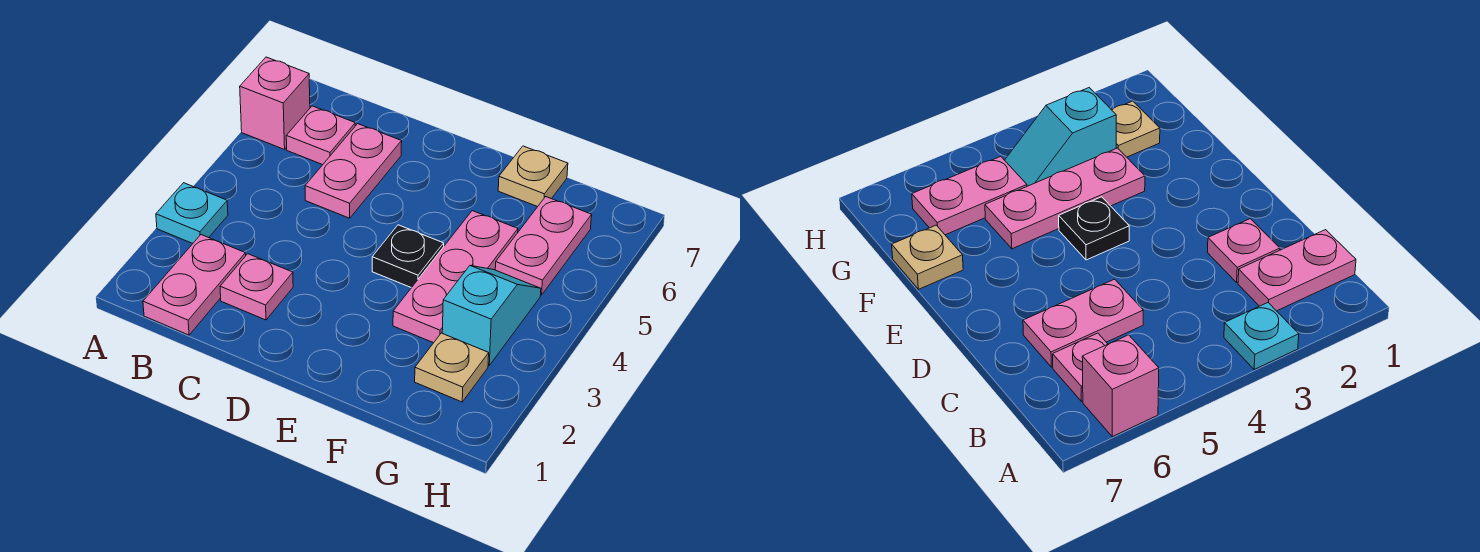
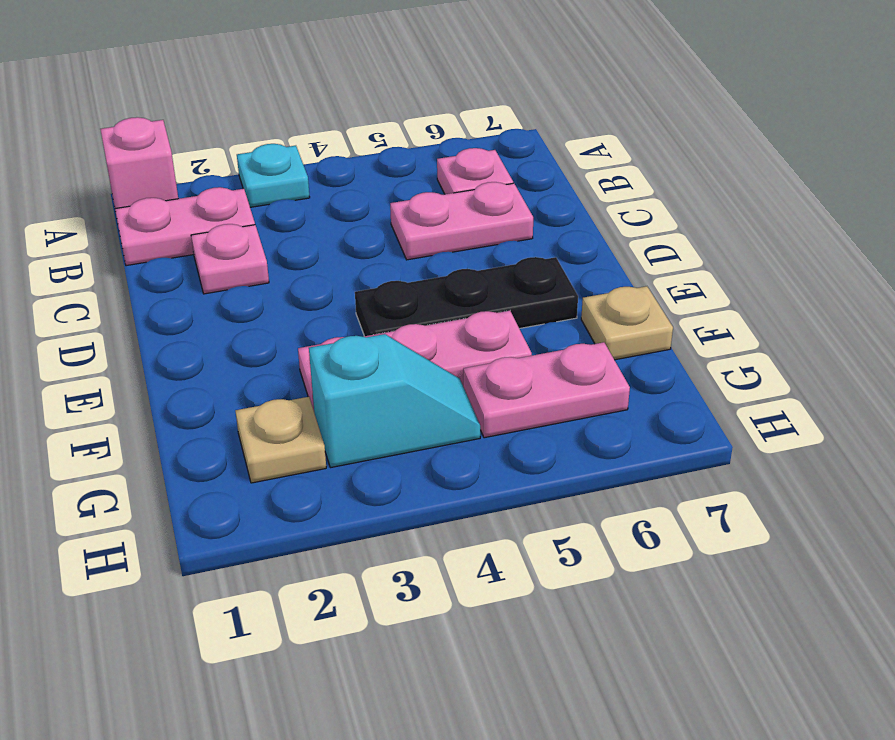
pink 1x1 brick [240,57,310,149] -> pink 1x1 brick moved to [100,117,178,208]
black 1x1 plate [372,225,444,288] -> black 1x3 plate [355,257,578,336]

